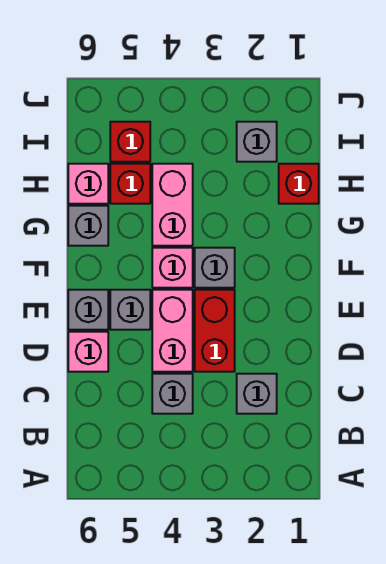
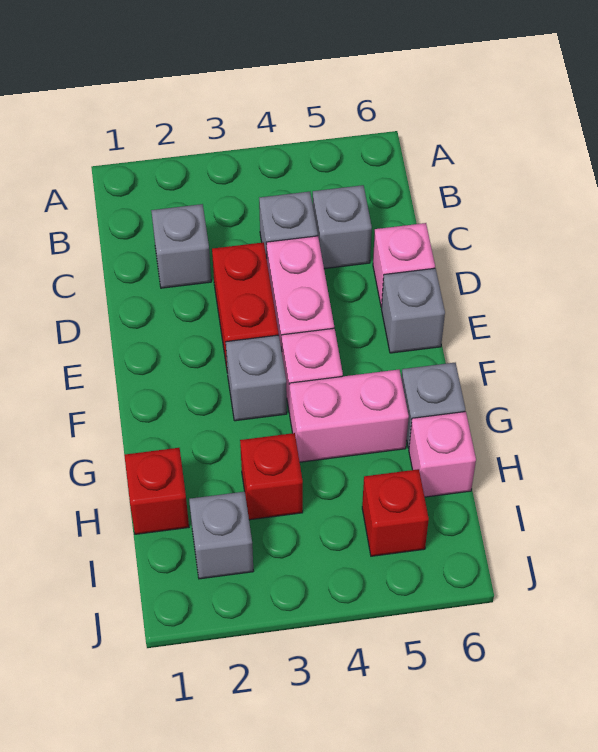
grey 1x1 brick [110,290,150,330] -> grey 1x1 brick moved to [313,185,372,269]
pink 1x2 brick [152,164,193,246] -> pink 1x2 brick turned to [289,370,409,462]
red 1x1 brick [110,164,150,204] -> red 1x1 brick moved to [240,433,303,520]

